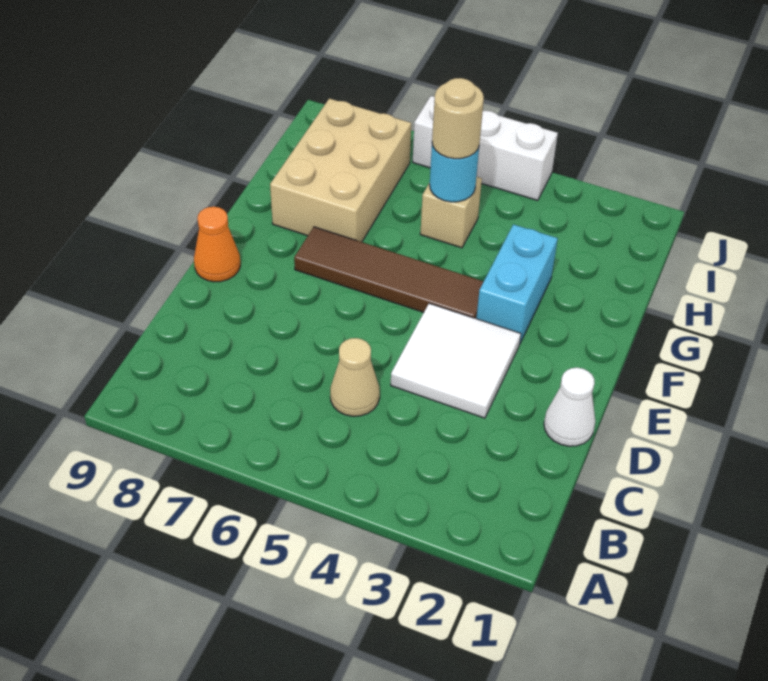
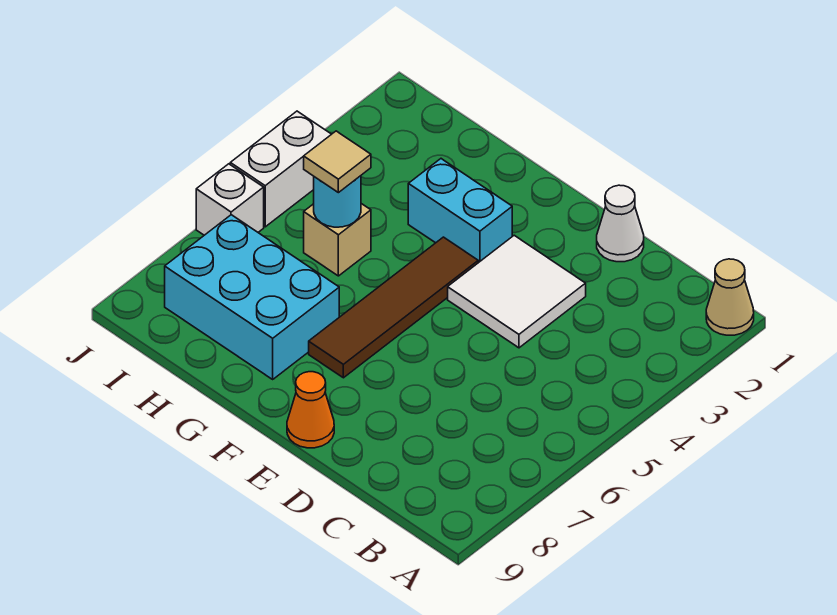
tan 1x1 cone [330,338,380,416] -> tan 1x1 cone moved to [706,259,754,335]
tan 2x3 brick [270,99,411,242] -> cyan 2x3 brick [165,215,339,379]
tan 1x1 round brick [432,78,484,159] -> tan 1x1 tile [304,131,371,193]

